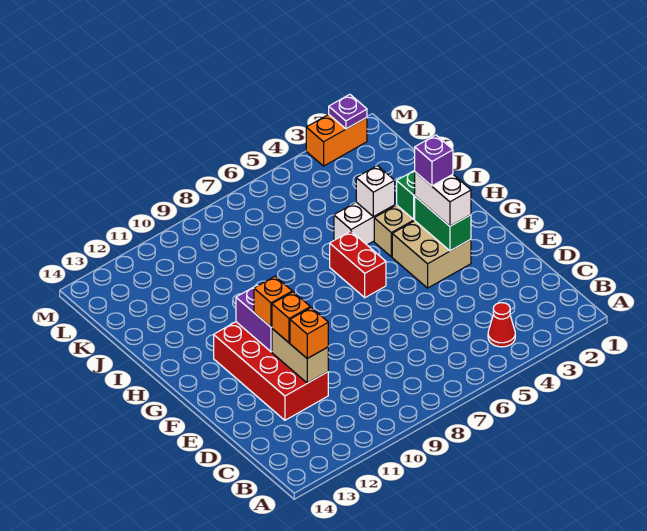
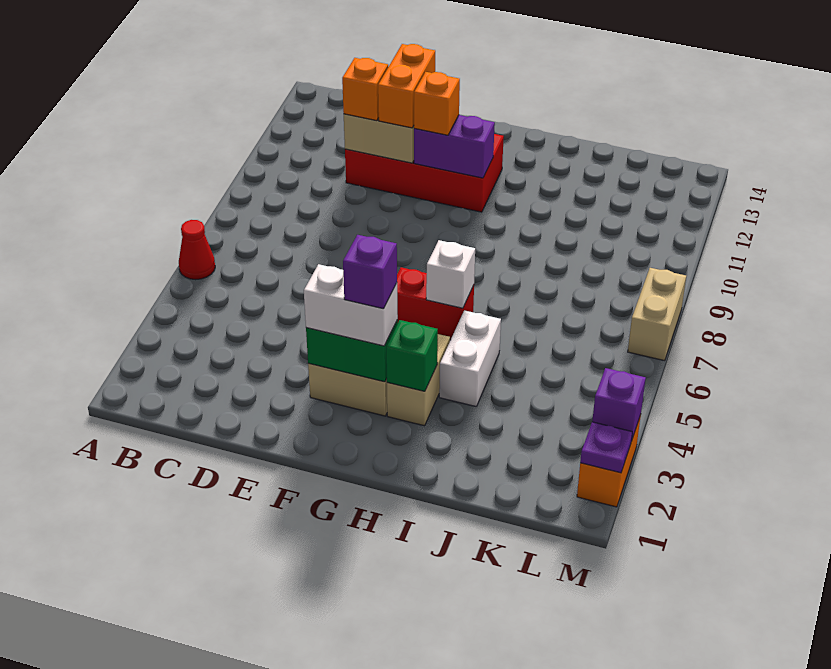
red 1x1 cone [488,303,515,347] -> red 1x1 cone moved to [179,220,215,280]
orange 1x1 brick [272,292,310,343] -> orange 1x2 brick [378,44,435,128]
white 1x1 brick [356,166,395,217] -> white 1x1 brick moved to [426,240,475,308]
none -> purple 1x1 brick [592,368,646,441]
none -> tan 1x2 brick [628,268,686,361]

